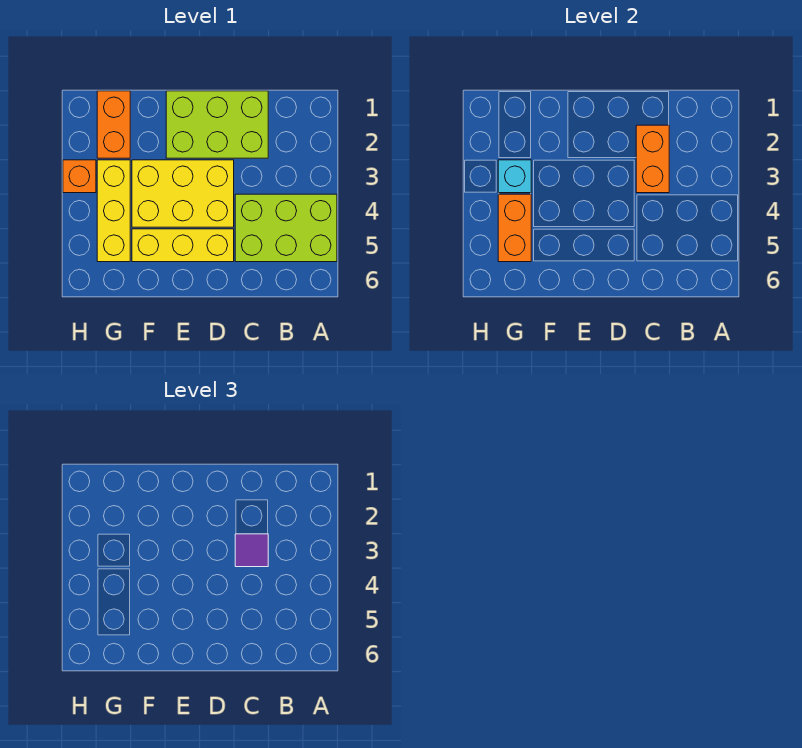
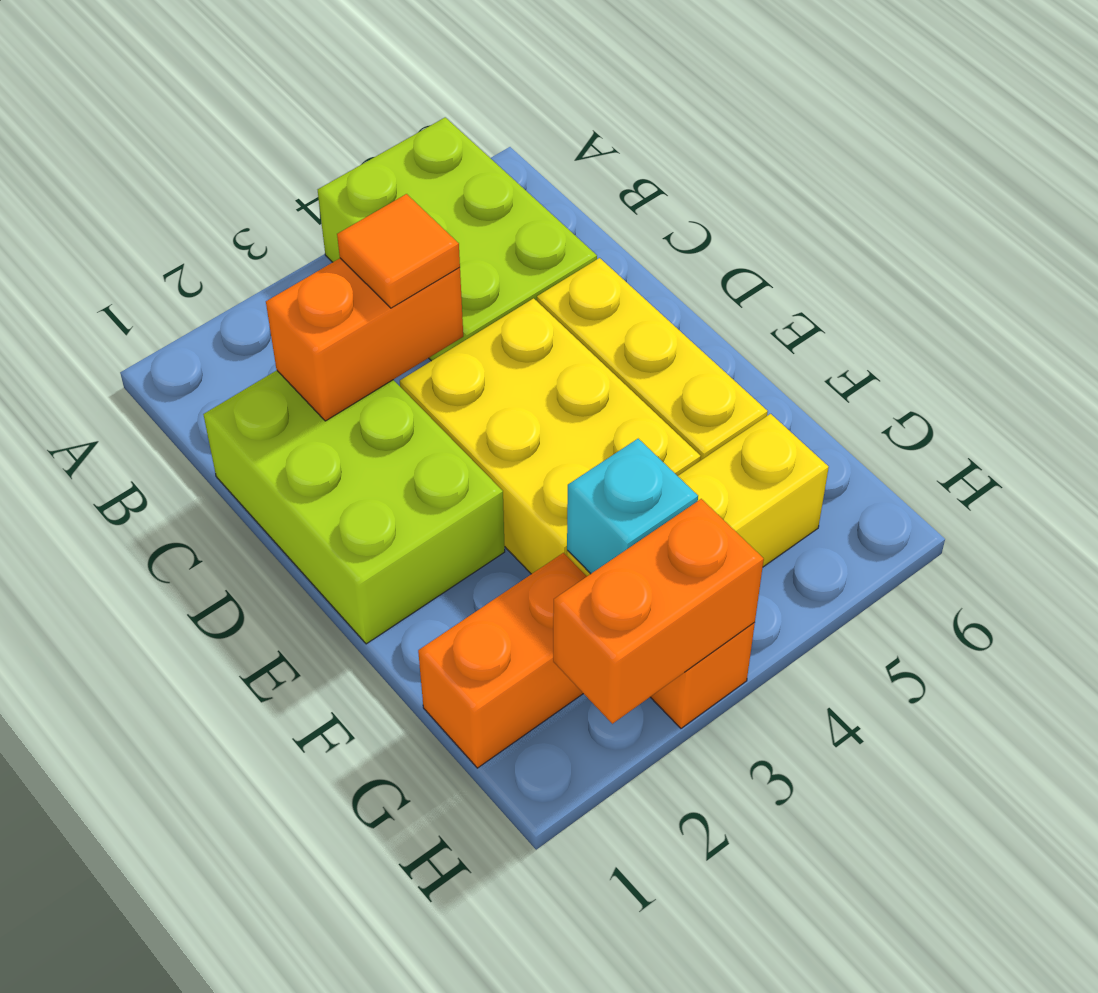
purple 1x1 tile [235,534,268,567] -> orange 1x1 tile [337,194,460,308]
orange 1x2 brick [498,194,531,262] -> orange 1x2 brick moved to [553,499,764,724]

